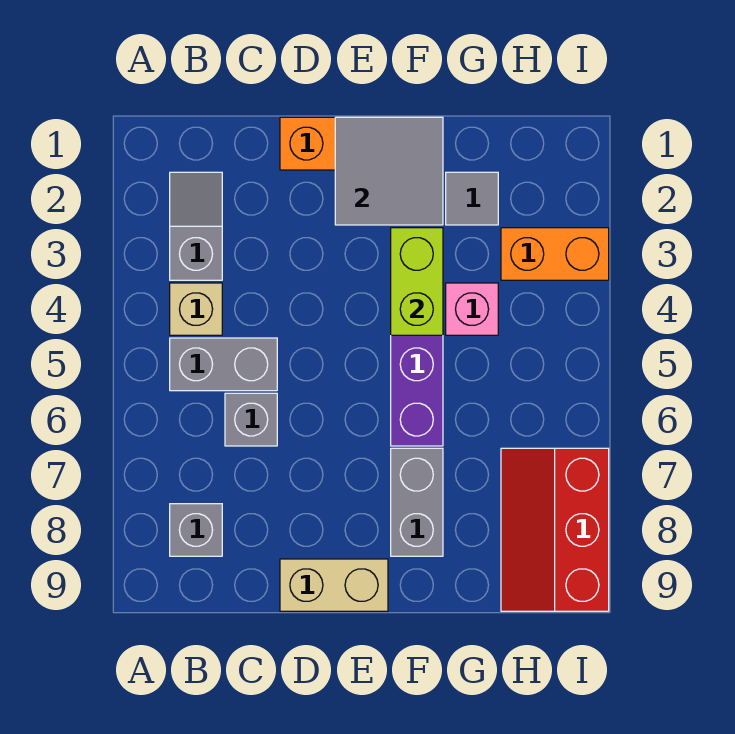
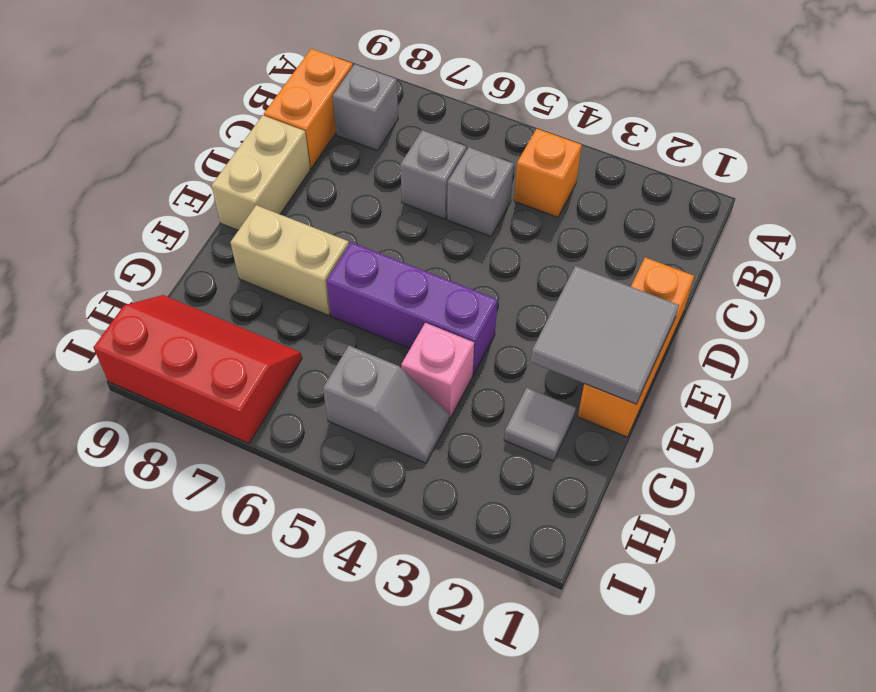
grey 1x2 slope [170,172,222,280] -> grey 1x2 slope moved to [323,346,449,463]
tan 1x1 brick [170,283,222,335] -> orange 1x1 brick [514,129,582,217]
grey 1x2 brick [170,338,277,391] -> grey 1x1 brick [447,147,514,237]
lime 1x2 brick [391,228,443,335] -> none
grey 1x2 brick [391,448,443,556] -> tan 1x2 brick [230,205,349,316]
orange 1x2 brick [501,228,609,280] -> orange 1x2 brick moved to [264,49,353,168]

